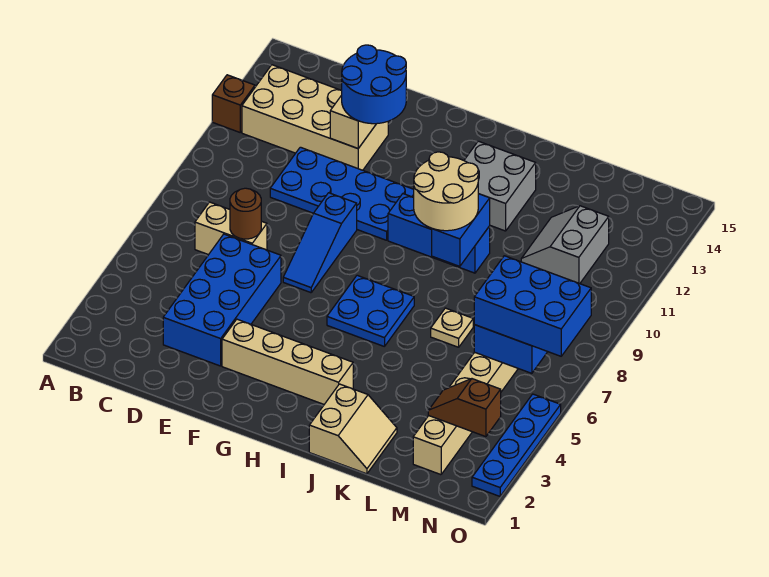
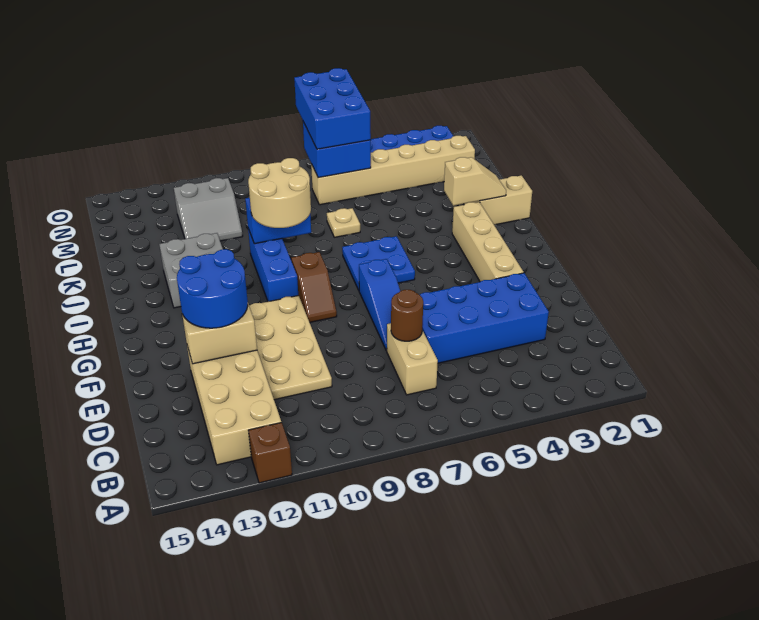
blue 2x4 plate [270,147,414,240] -> tan 2x4 plate [249,295,332,400]
blue 1x3 slope [283,193,357,293] -> blue 1x3 slope turned to [359,259,400,351]
none -> tan 1x2 slope [444,157,506,206]
brown 1x2 slope [428,379,501,437] -> brown 1x2 slope moved to [291,252,337,322]

